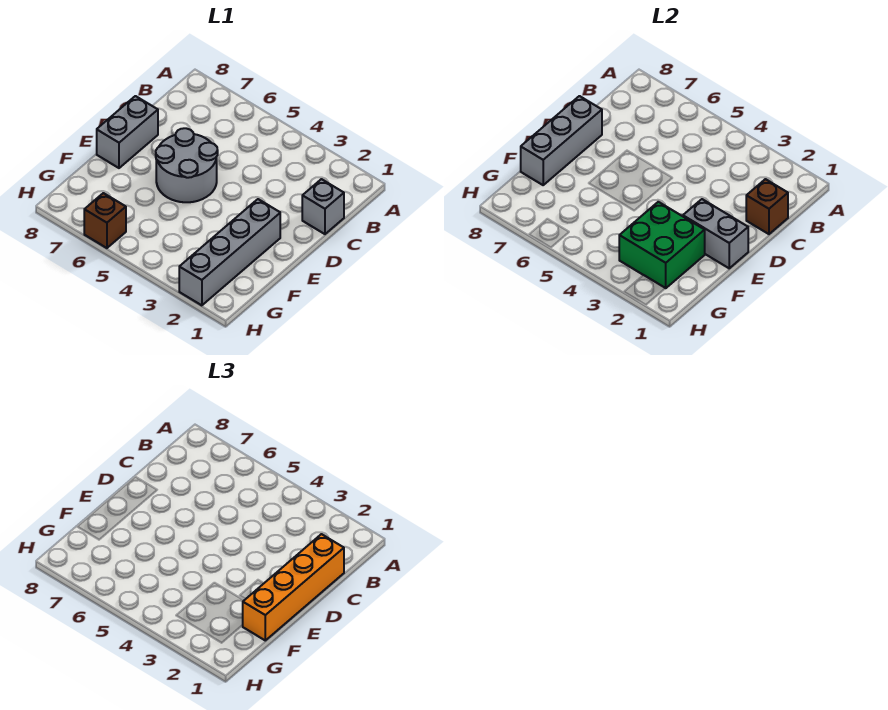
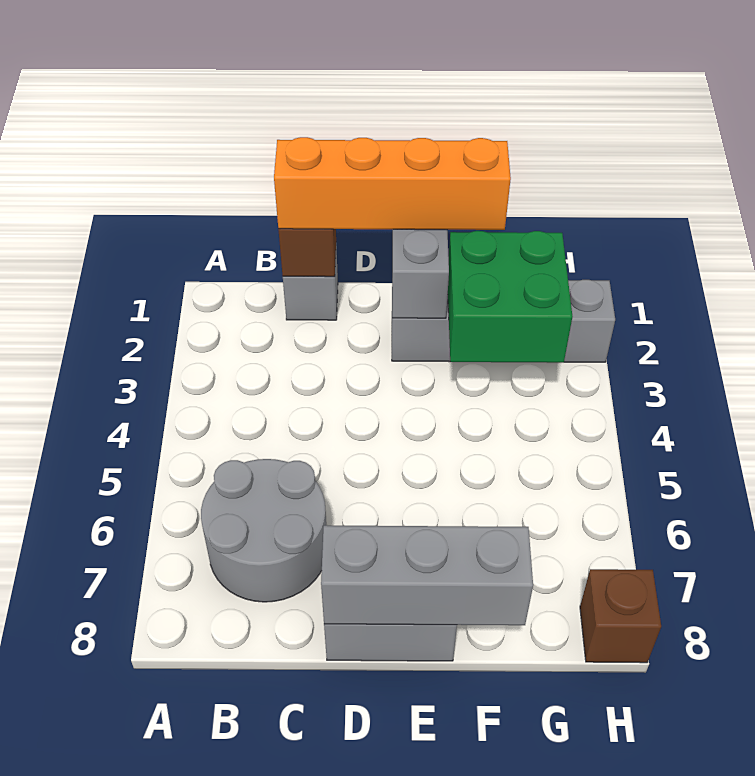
grey 2x2 round brick [156,128,218,202] -> grey 2x2 round brick moved to [201,459,326,602]
brown 1x1 brick [84,193,126,248] -> brown 1x1 brick moved to [580,569,661,663]

